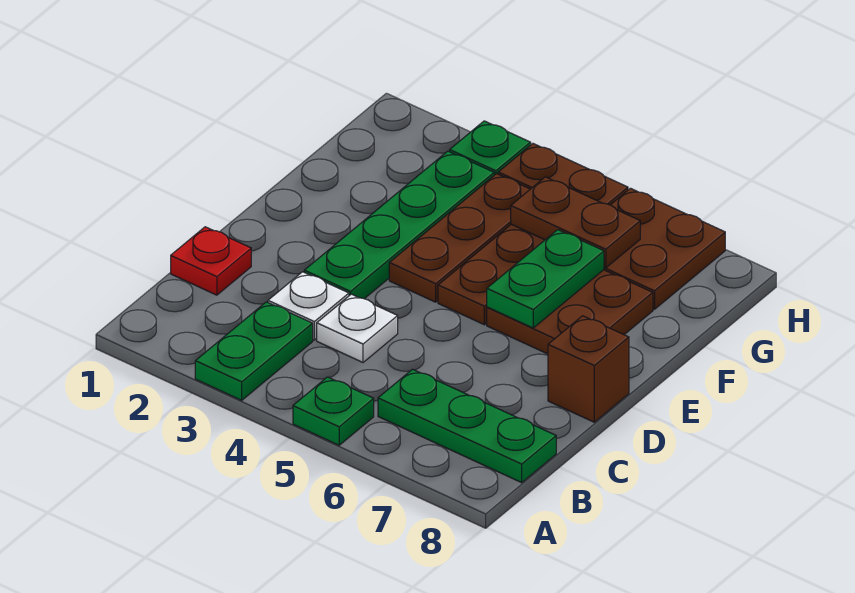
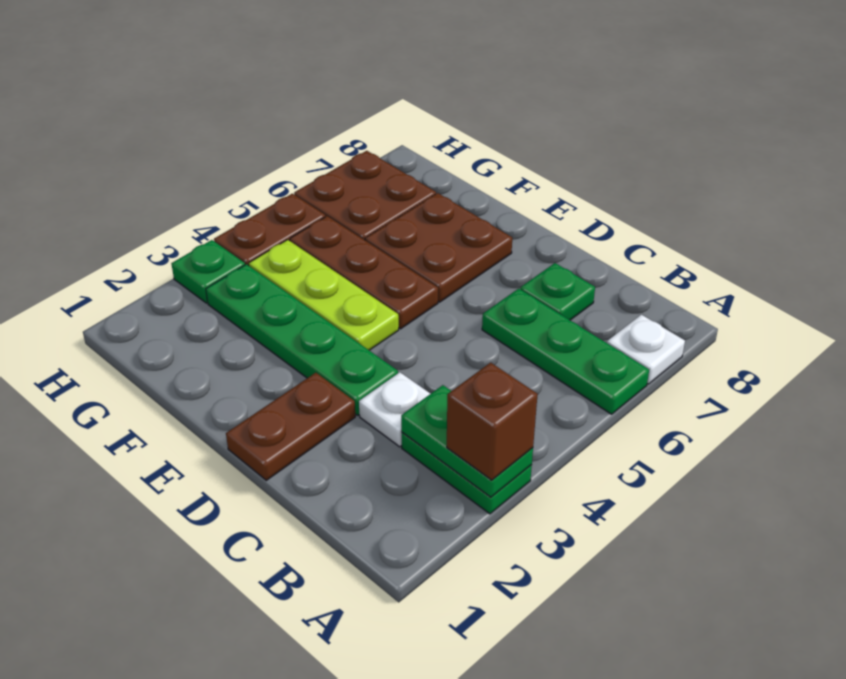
green 1x1 plate [293,377,374,445] -> green 1x1 plate moved to [520,263,595,320]
green 1x3 plate [378,369,556,483] -> green 1x3 plate turned to [482,289,649,414]
red 1x1 plate [171,227,251,295] -> none
white 1x1 plate [317,294,398,362] -> white 1x1 plate moved to [607,315,685,384]
brown 1x1 brick [548,316,629,422] -> brown 1x1 brick moved to [447,363,538,480]
brown 1x3 plate [389,174,530,302] -> lime 1x3 plate [249,240,399,350]
green 1x2 plate [487,230,604,328] -> green 1x2 plate moved to [401,385,533,497]
brown 1x2 plate [511,177,640,268] -> brown 1x2 plate moved to [226,373,355,480]

